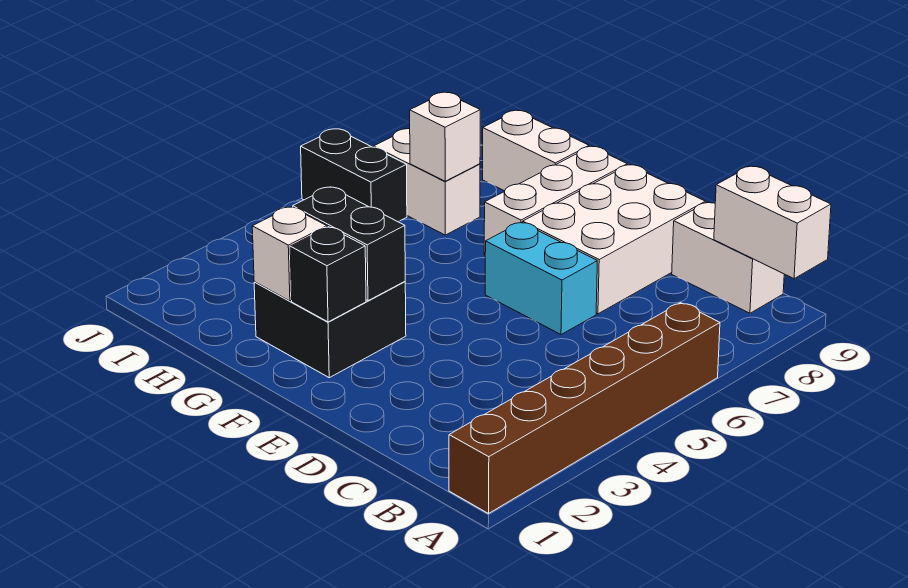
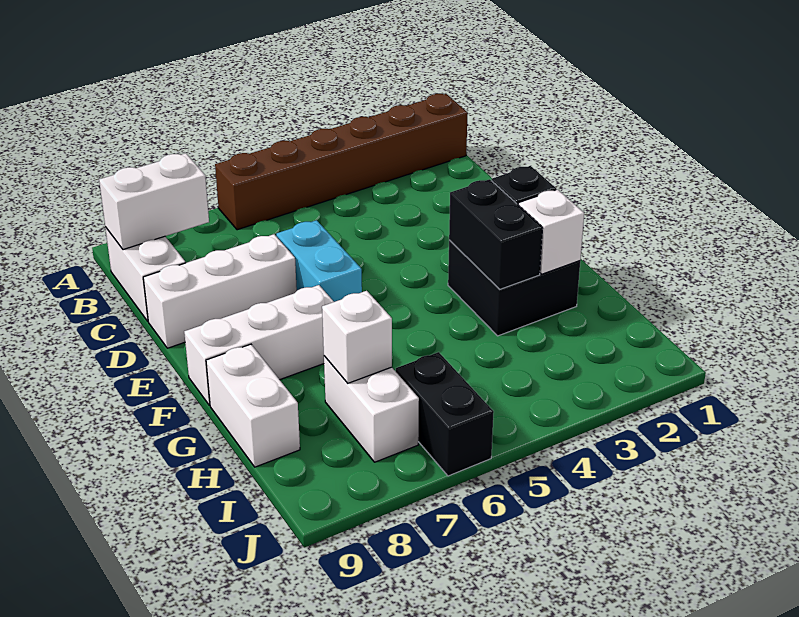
white 1x2 brick [714,166,831,279] -> white 1x2 brick turned to [99,153,209,250]
white 2x3 brick [523,165,705,314] -> white 1x3 brick [143,234,297,348]

